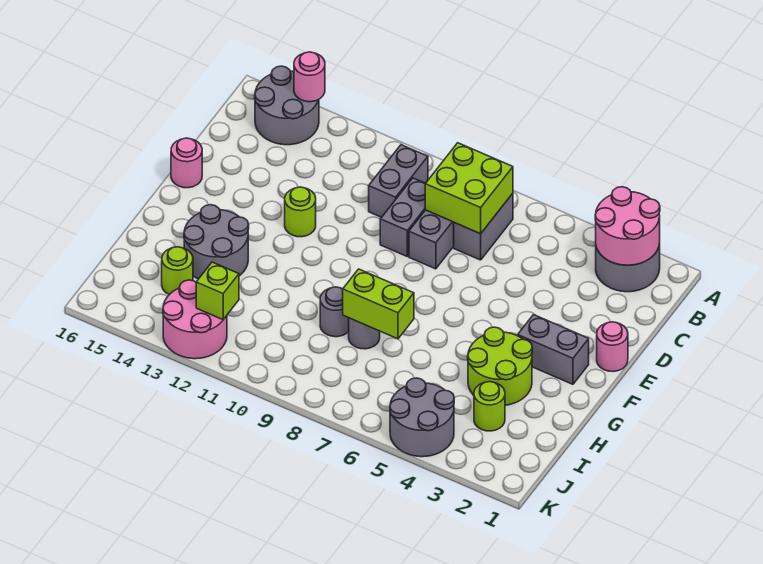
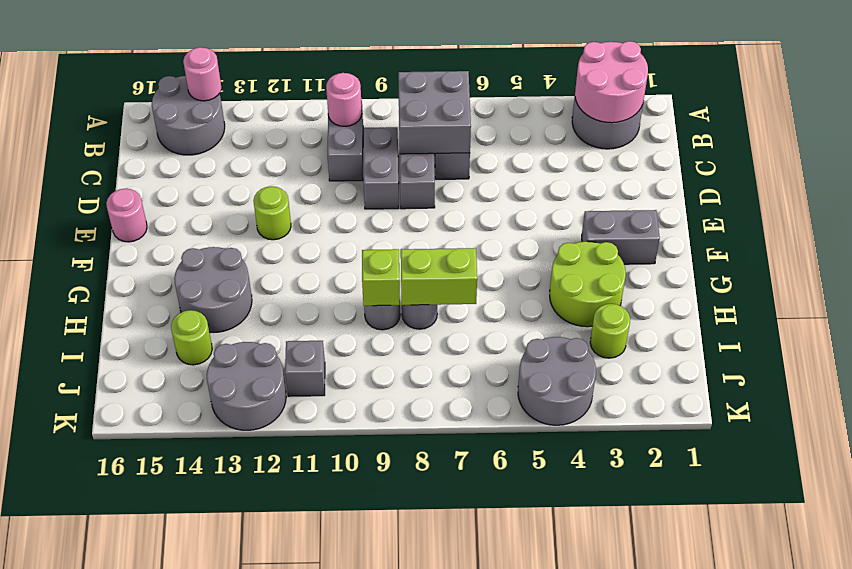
lime 2x2 brick [425,143,513,234] -> grey 2x2 brick [398,71,471,154]
pink 1x1 round brick [597,322,628,371] -> pink 1x1 round brick moved to [326,73,362,126]
none -> grey 1x1 brick [285,341,325,396]
pink 2x2 round brick [163,280,227,359] -> grey 2x2 round brick [207,342,286,430]
lime 1x1 brick [196,262,239,320] -> lime 1x1 brick moved to [362,249,400,306]

